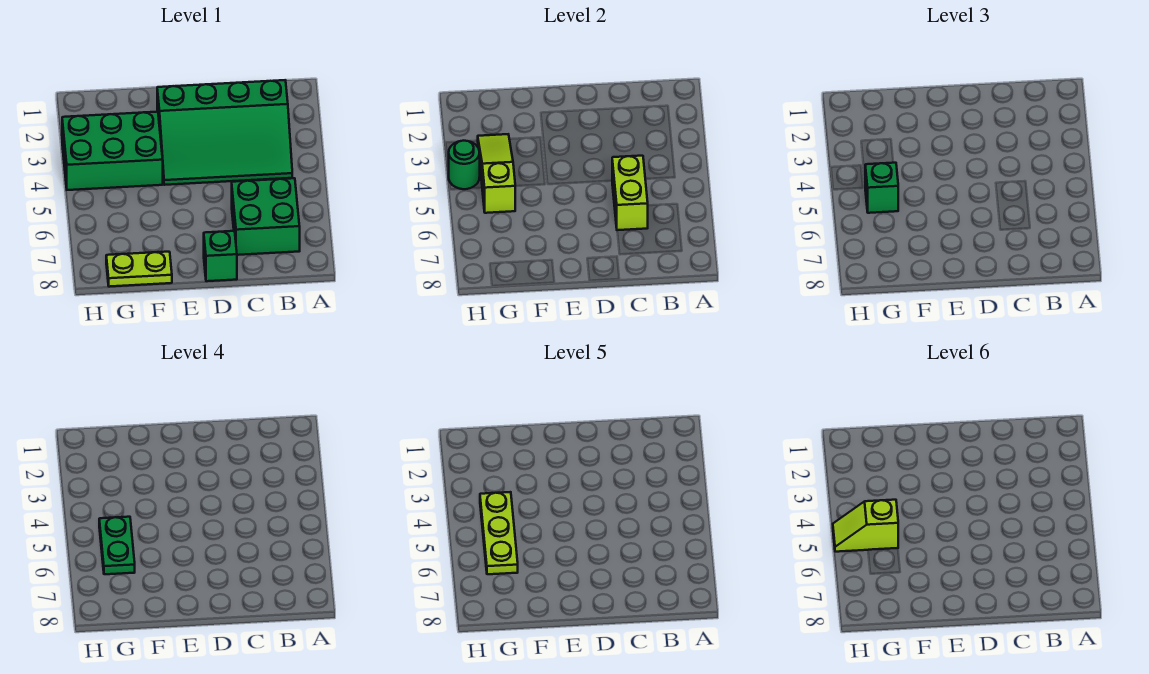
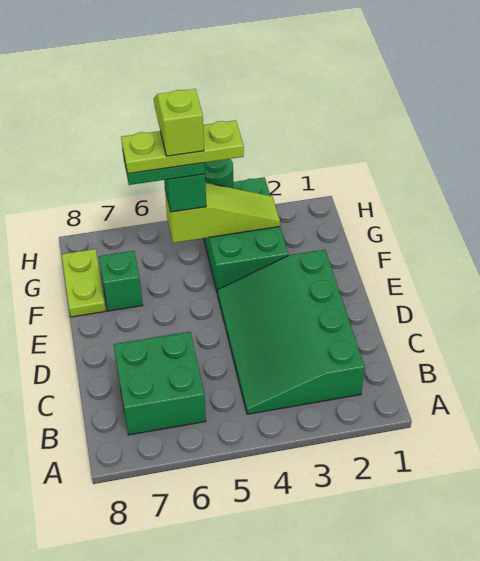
lime 1x2 brick [612,156,648,230] -> none
green 1x1 brick [204,231,237,281] -> green 1x1 brick moved to [99,251,143,311]

